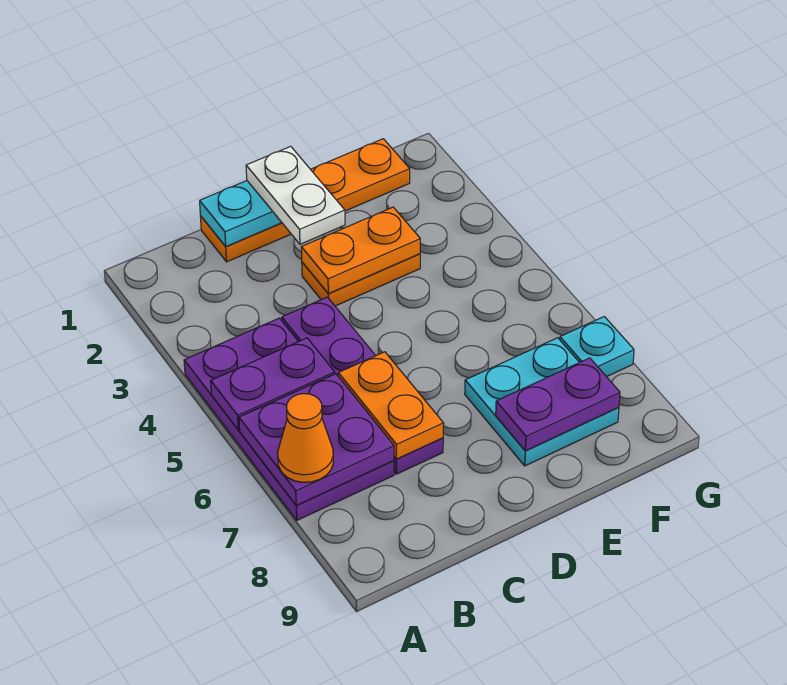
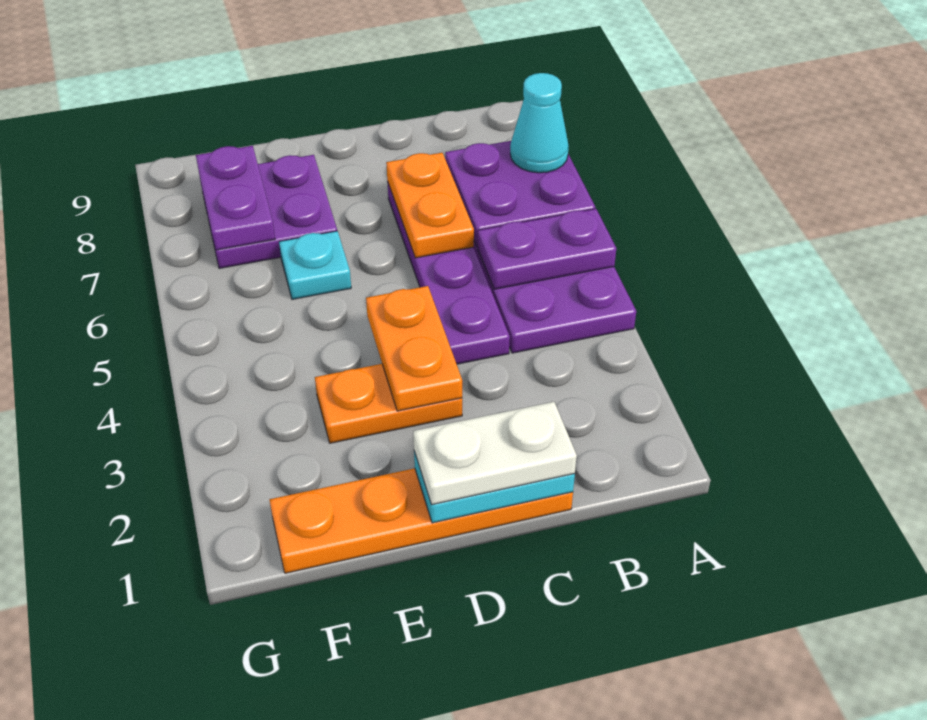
orange 1x1 cone [278,394,334,482] -> cyan 1x1 cone [510,73,569,173]
white 1x2 plate [246,146,345,244] -> white 1x2 plate turned to [413,402,577,505]
orange 1x2 plate [301,207,420,294] -> orange 1x2 plate turned to [366,286,462,411]
cyan 2x2 plate [465,338,619,466] -> purple 2x2 plate [201,155,337,268]
purple 1x2 plate [496,358,620,451] -> purple 1x2 plate turned to [196,146,275,250]
cyan 1x1 plate [560,317,634,377] -> cyan 1x1 plate moved to [279,231,351,299]

